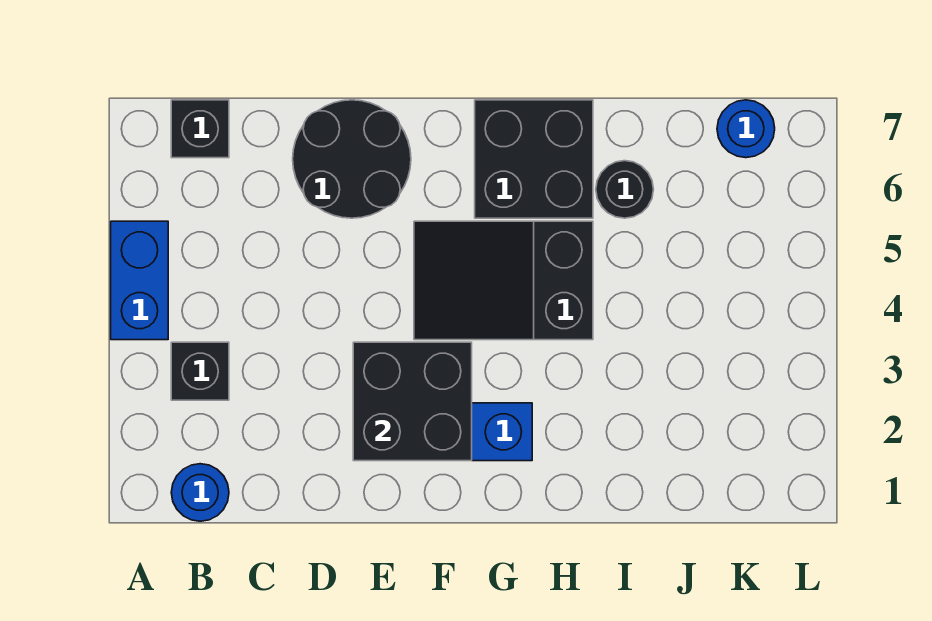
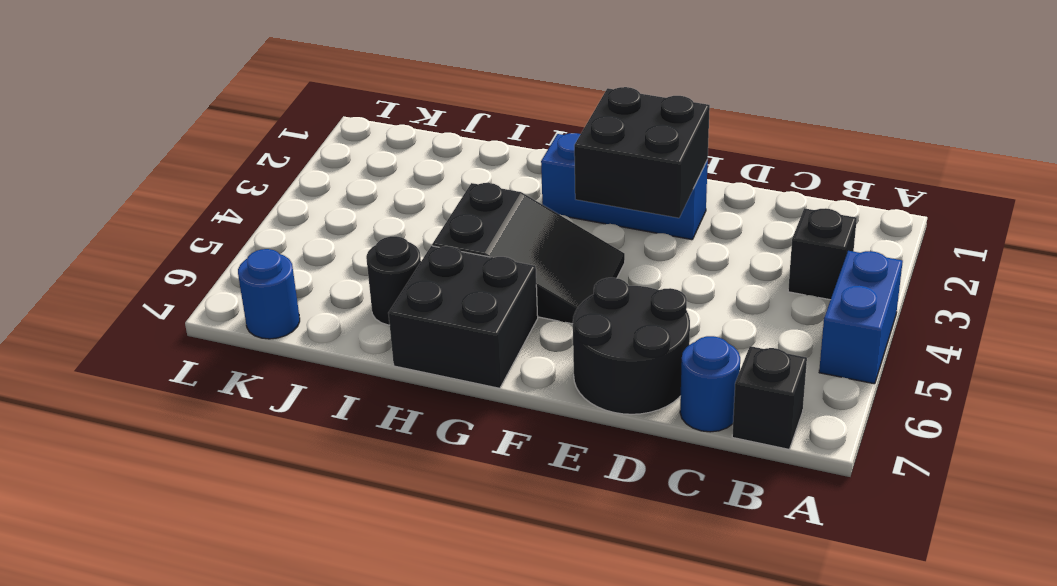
blue 1x1 round brick [171,464,229,521] -> blue 1x1 round brick moved to [680,336,740,432]

